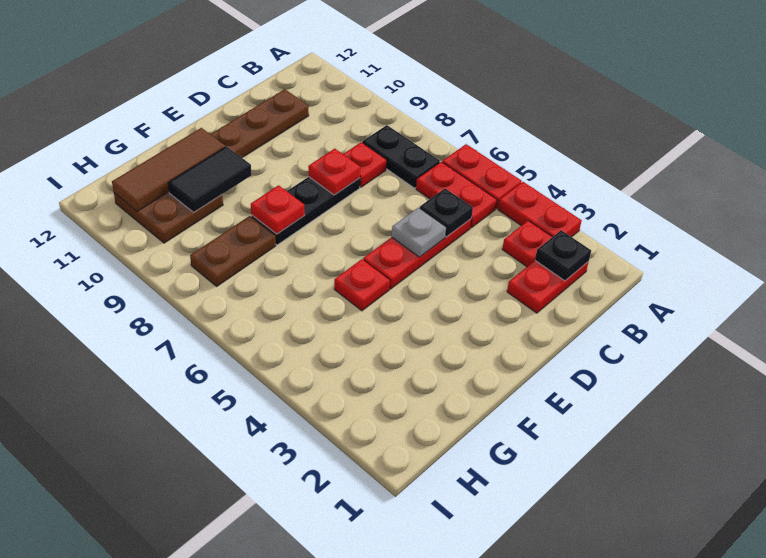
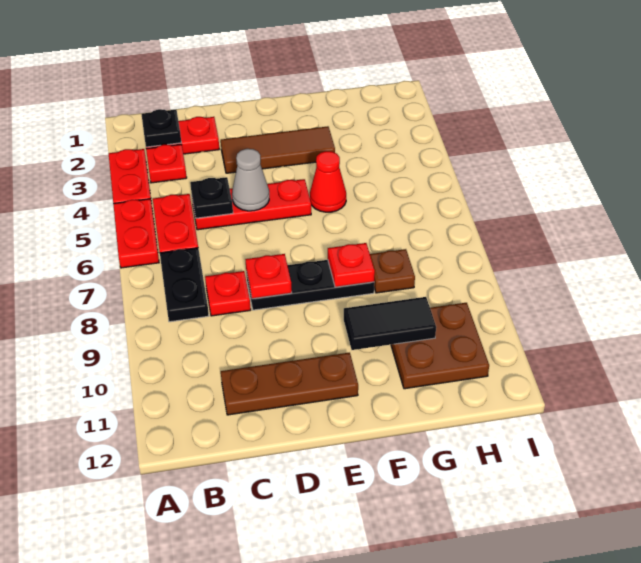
grey 1x1 plate [392,208,446,257] -> grey 1x1 cone [232,149,269,211]
red 1x1 plate [334,259,390,311] -> red 1x1 cone [310,151,346,212]
brown 1x3 tile [112,128,225,211] -> brown 1x3 tile moved to [221,126,335,173]
brown 1x2 plate [190,216,276,286] -> brown 1x1 plate [370,249,415,293]

